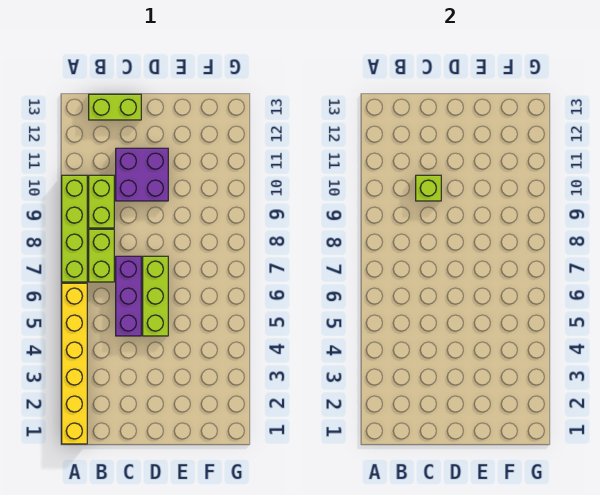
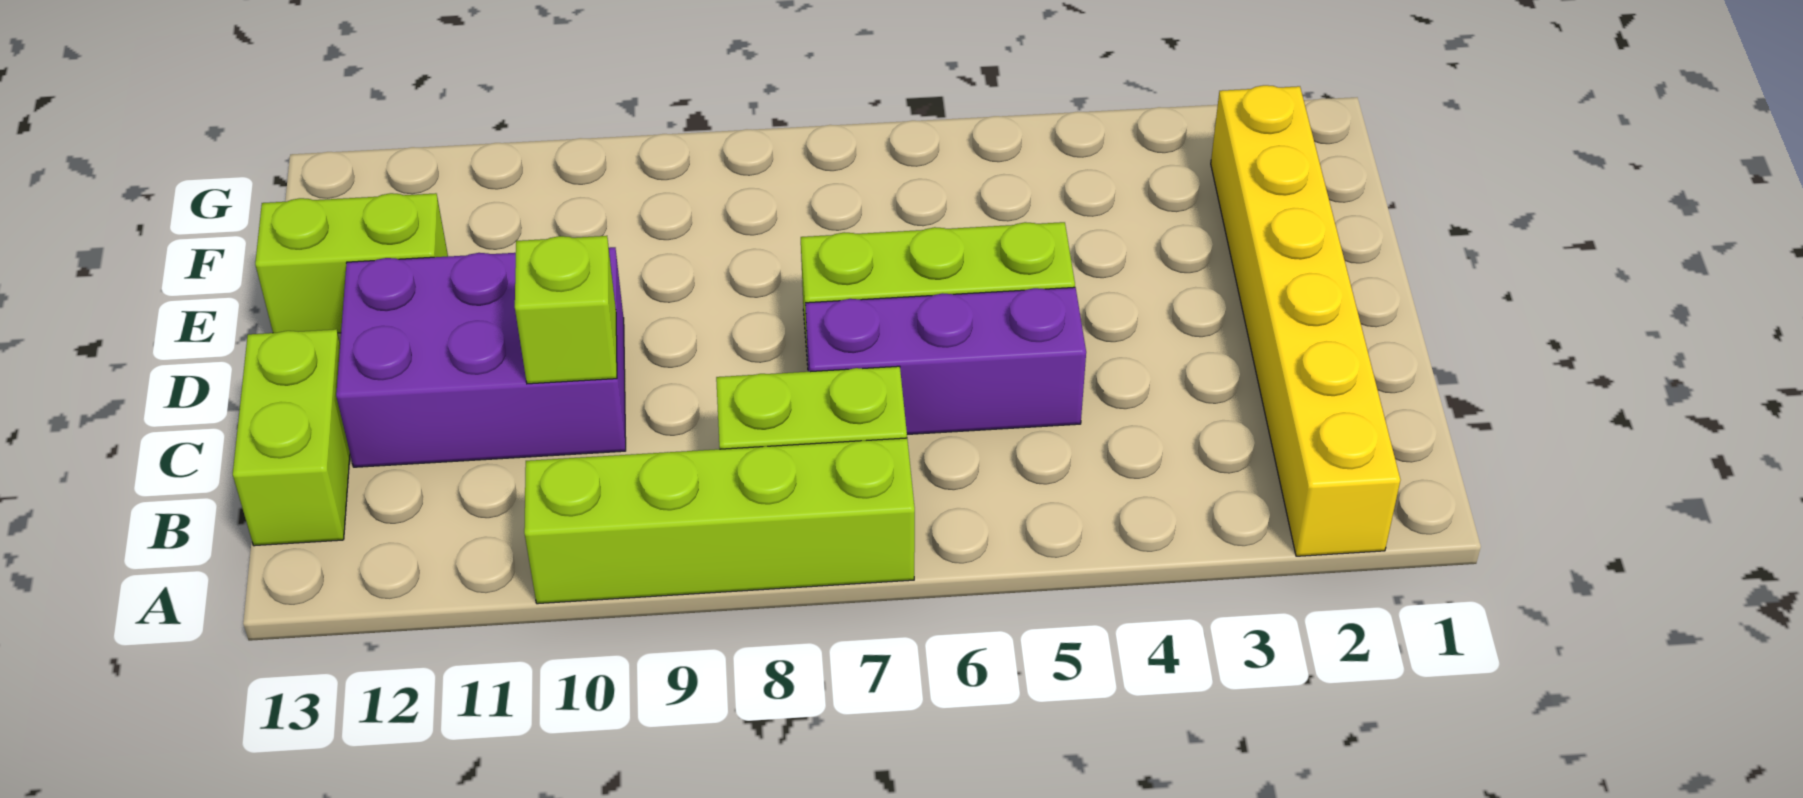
yellow 1x6 brick [62,283,87,444] -> yellow 1x6 brick turned to [1211,85,1400,556]
lime 1x2 brick [89,175,114,228] -> lime 1x2 brick moved to [255,193,448,333]
purple 2x2 brick [116,148,168,201] -> purple 2x3 brick [336,247,626,467]

